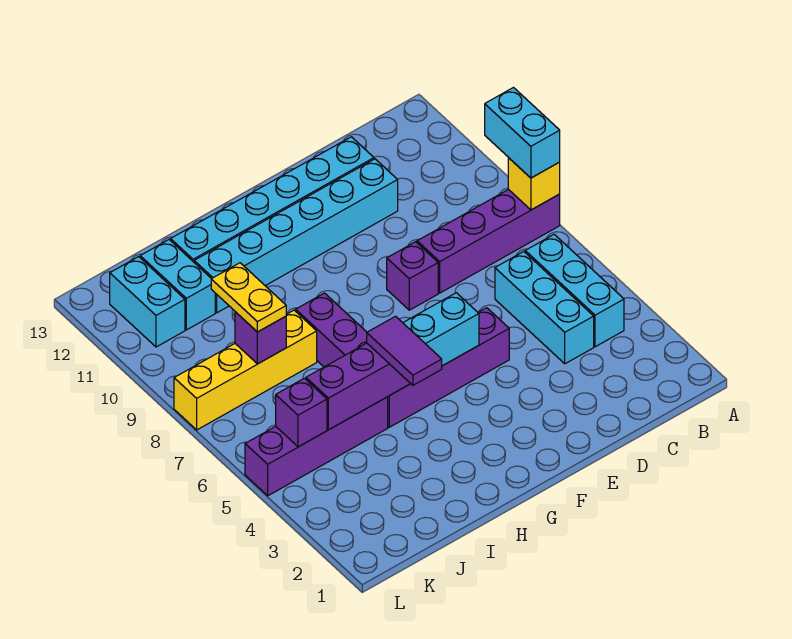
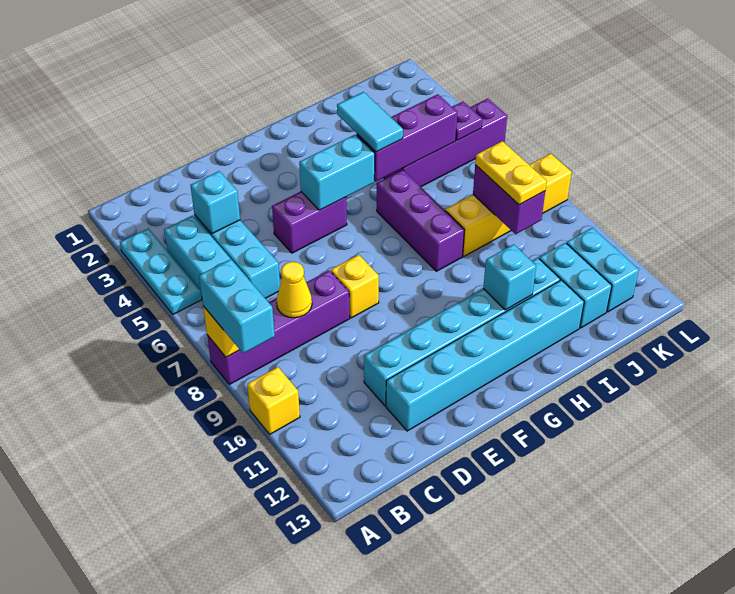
none -> cyan 1x3 plate [120,228,202,314]
none -> yellow 1x1 brick [247,367,300,434]
none -> cyan 1x1 brick [190,171,240,234]
none -> yellow 1x1 cone [277,262,312,318]
purple 1x4 brick [388,308,509,427] -> purple 1x2 brick [272,192,347,253]
purple 1x1 brick [387,242,438,310] -> yellow 1x1 brick [331,255,379,318]
purple 1x2 tile [367,316,442,385] -> cyan 1x2 tile [337,92,403,152]
none -> cyan 1x1 brick [483,244,536,310]
purple 1x1 brick [235,312,286,364] -> purple 1x2 brick [473,165,545,234]
purple 1x1 brick [276,378,327,447] -> purple 1x1 plate [452,102,482,141]

